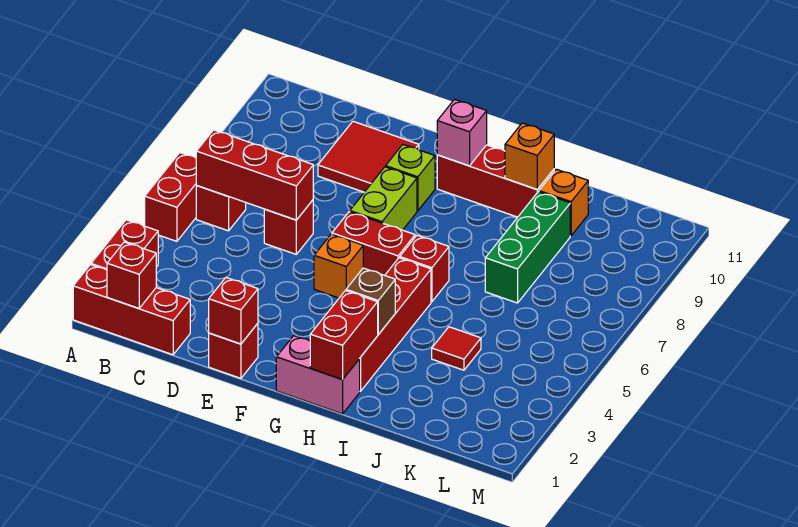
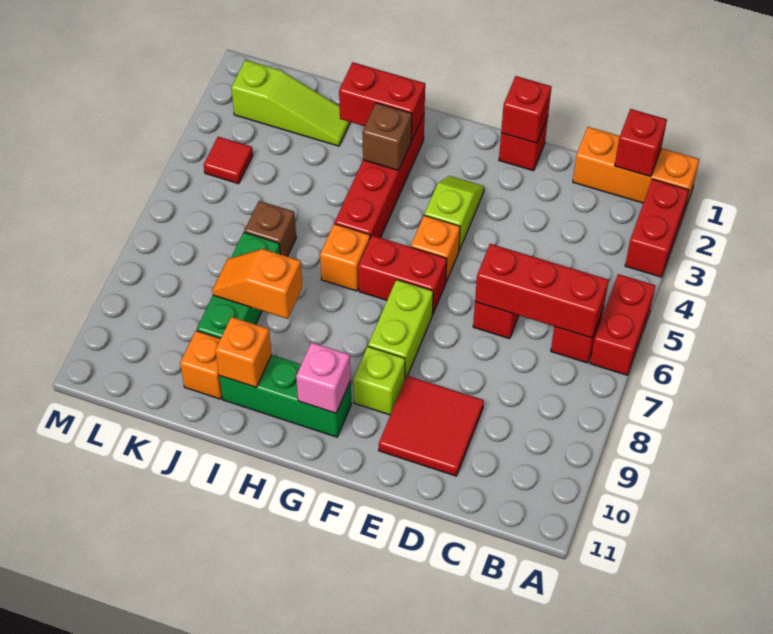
red 1x3 brick [73,265,190,355] -> orange 1x3 brick [573,127,700,212]
none -> lime 1x2 slope [424,176,484,250]
pink 1x2 brick [276,336,360,414] -> none
red 1x3 brick [437,145,554,217] -> green 1x3 brick [219,355,351,437]
red 1x2 brick [310,291,378,380] -> red 1x2 brick turned to [339,62,425,140]
red 1x1 brick [400,235,449,302] -> orange 1x1 brick [320,224,370,291]
none -> orange 1x2 slope [212,249,302,319]
none -> lime 1x3 slope [231,60,350,146]
red 1x1 tile [432,327,481,370] -> red 1x1 tile moved to [204,137,253,184]
none -> brown 1x1 brick [244,201,296,257]

